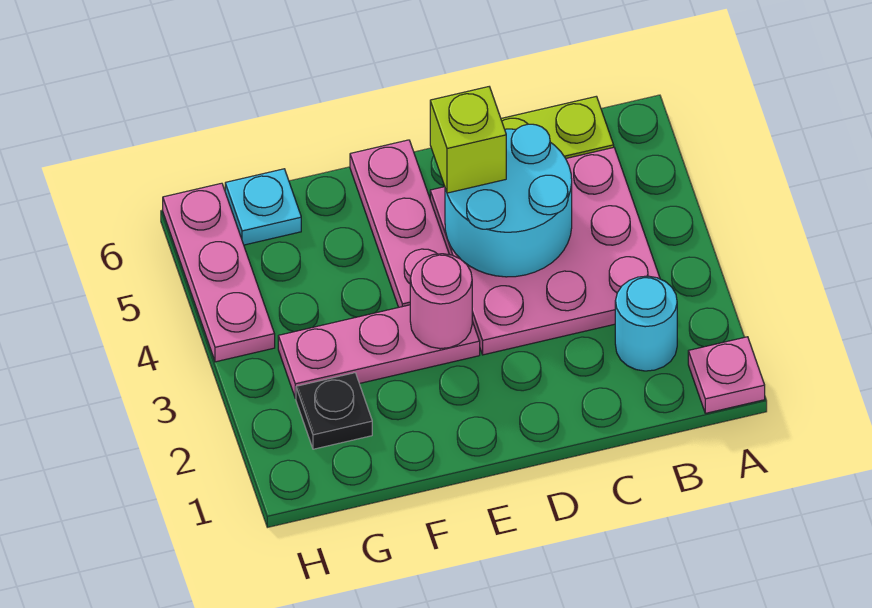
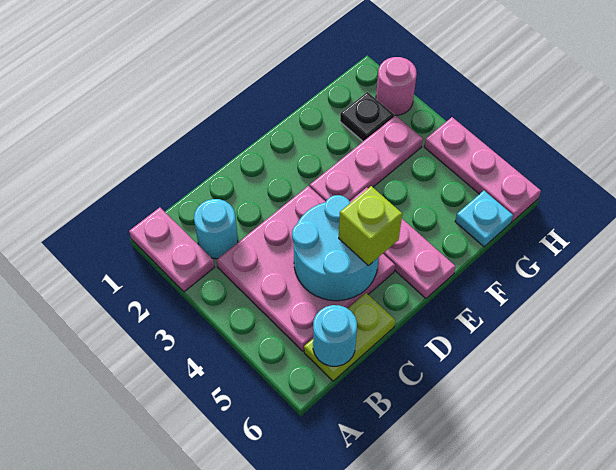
pink 1x1 plate [688,337,765,413] -> pink 1x2 plate [129,207,214,292]
none -> cyan 1x1 round brick [313,305,357,366]
pink 1x1 round brick [410,254,472,349] -> pink 1x1 round brick moved to [376,57,417,115]

